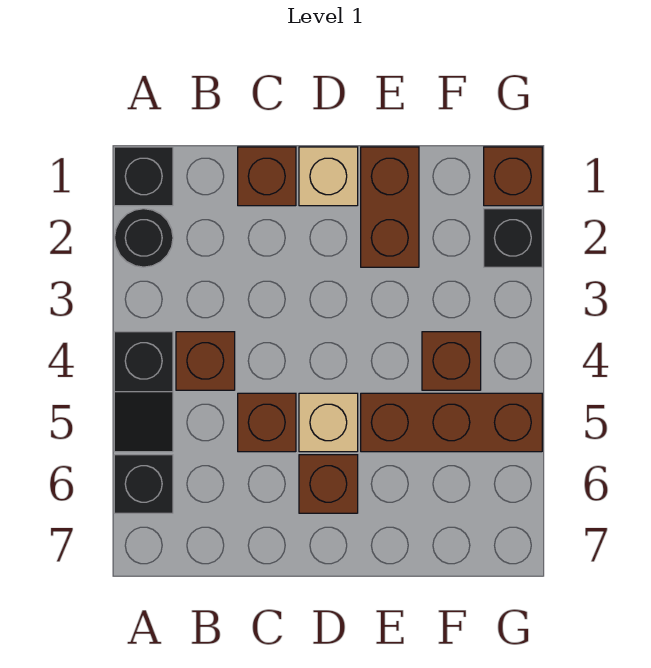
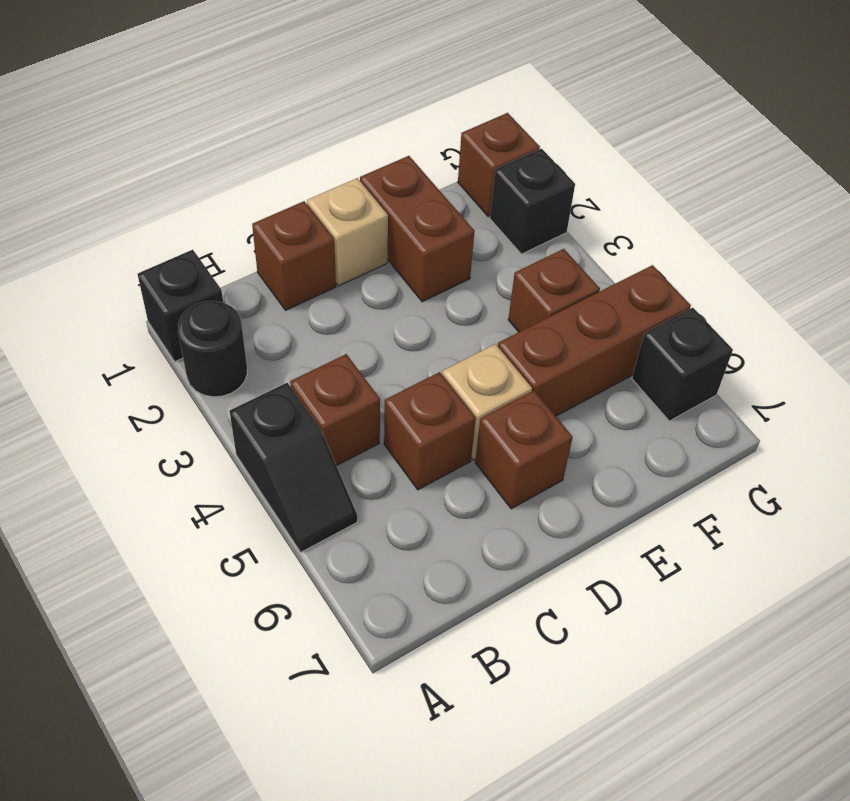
black 1x1 brick [114,455,173,513] -> black 1x1 brick moved to [632,308,733,421]

